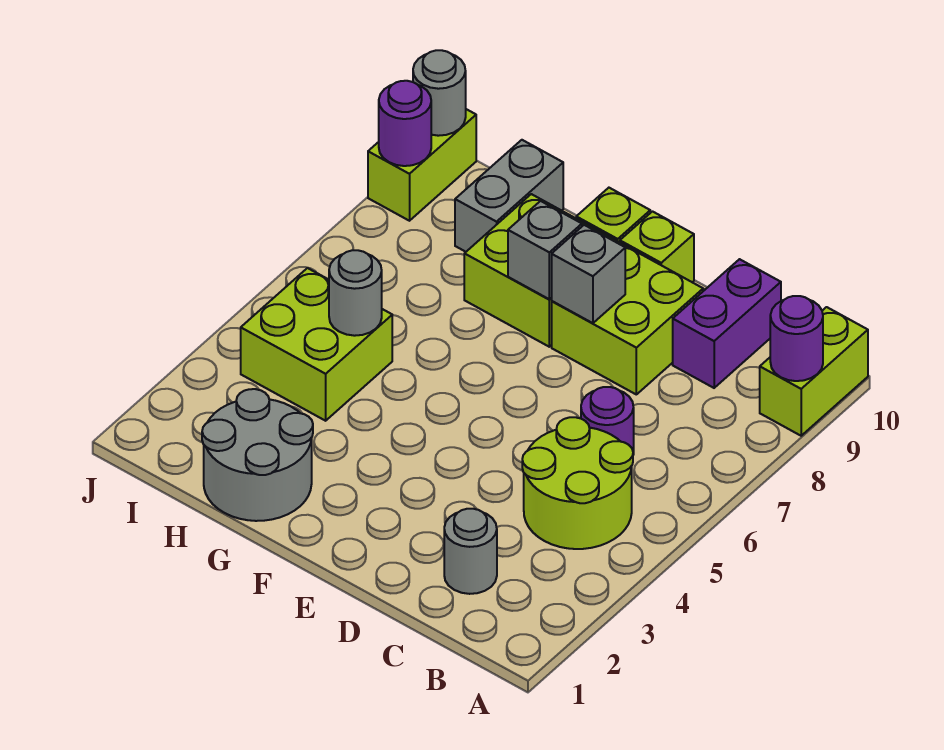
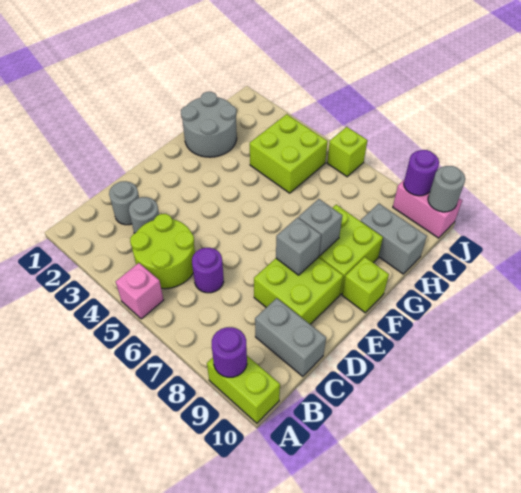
none -> pink 1x1 brick [116,263,164,319]
purple 1x2 brick [673,259,781,388] -> grey 1x2 brick [255,298,326,377]
lime 1x1 brick [620,212,694,282] -> lime 1x1 brick moved to [327,127,367,177]
grey 1x1 round brick [329,250,382,336] -> grey 1x1 round brick moved to [129,197,159,233]
lime 1x2 brick [368,109,476,221] -> pink 1x2 brick [393,180,462,238]

